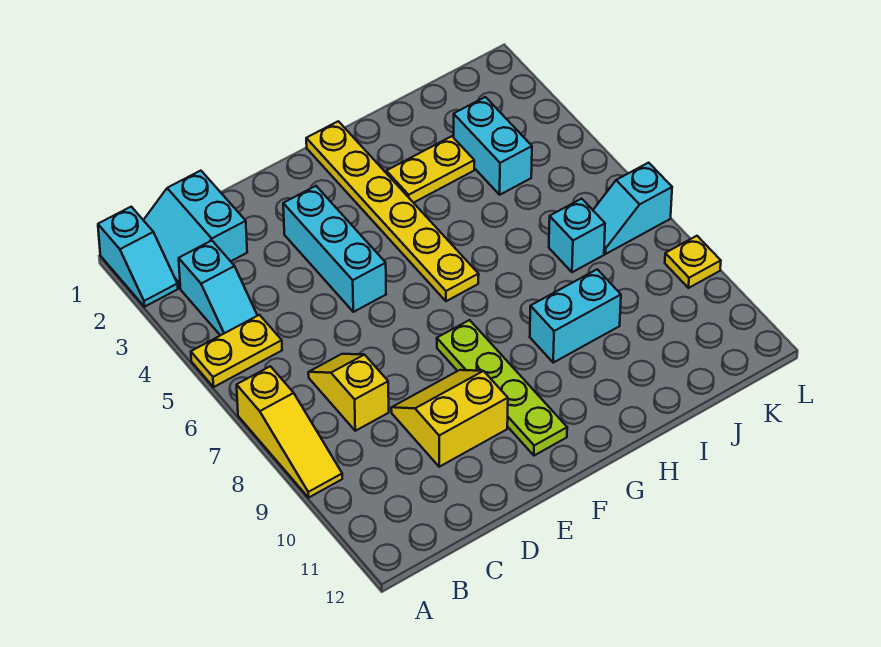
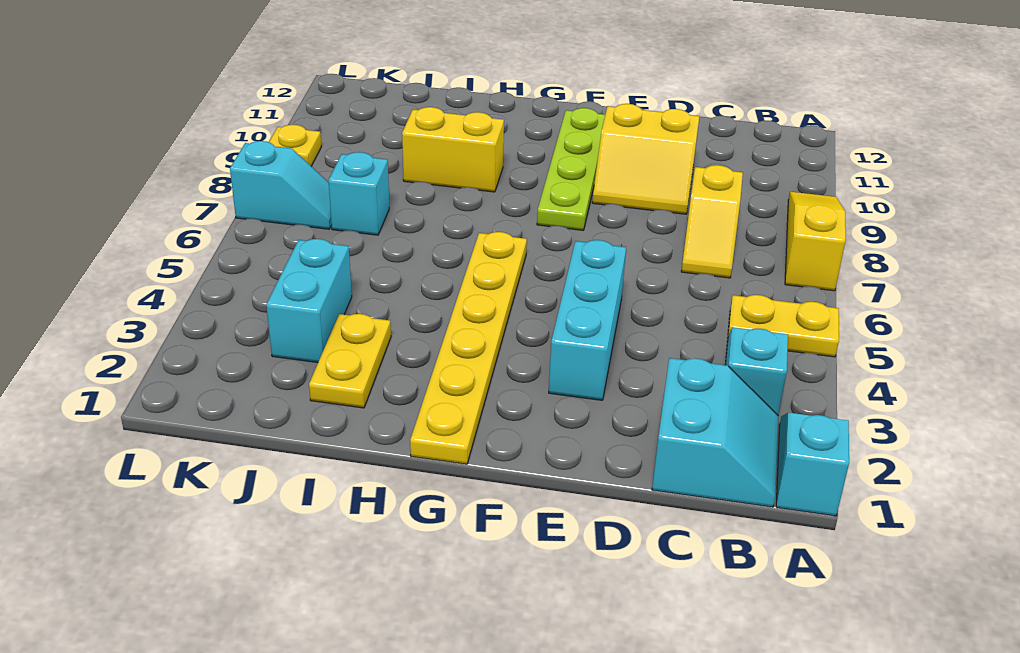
yellow 1x2 plate [386,136,474,203] -> yellow 1x2 plate turned to [309,314,391,408]
cyan 1x2 brick [530,269,621,363] -> yellow 1x2 brick [402,107,504,192]

